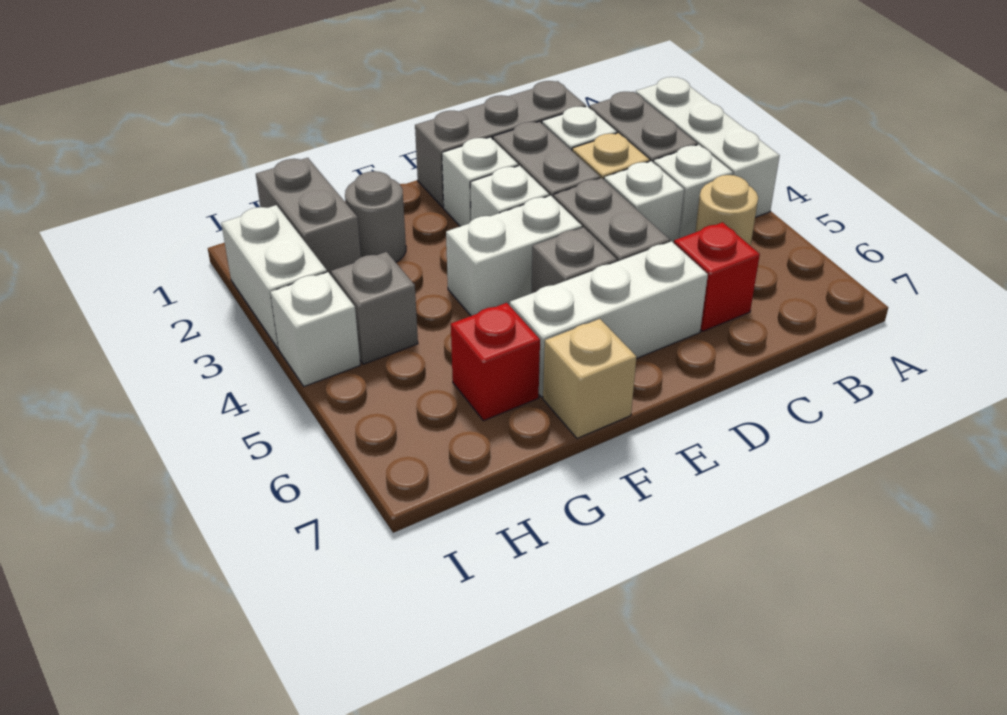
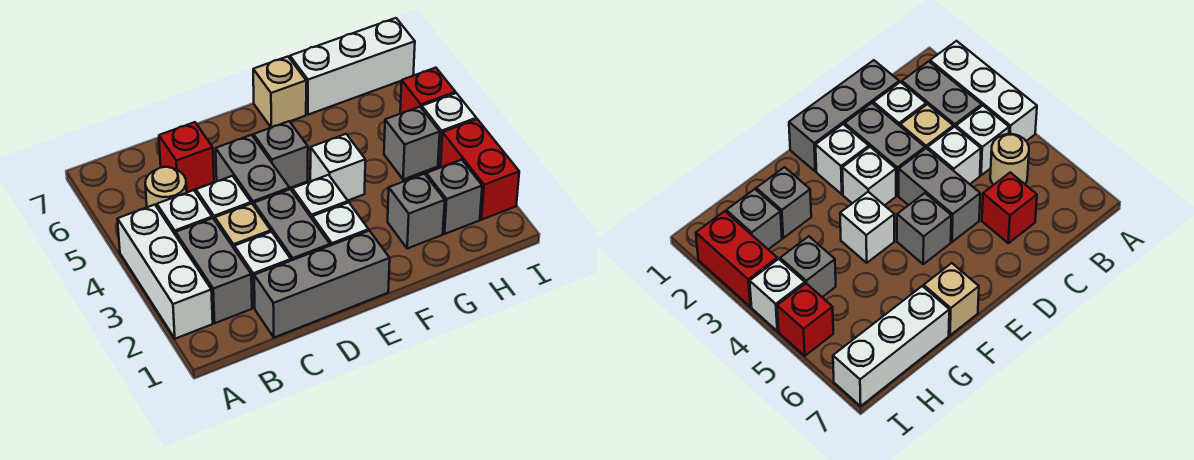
white 1x3 brick [510,241,708,397] -> white 1x3 brick moved to [290,18,415,115]
white 1x2 brick [446,196,582,316] -> white 1x1 brick [310,134,365,200]
grey 1x1 round brick [345,171,406,262] -> grey 1x1 brick [388,174,445,249]
red 1x1 brick [451,303,540,421] -> red 1x1 brick moved to [400,68,455,114]
grey 1x2 brick [256,158,361,275] -> grey 1x1 brick [426,160,482,234]
white 1x2 brick [221,205,327,348] -> red 1x2 brick [441,119,519,220]

